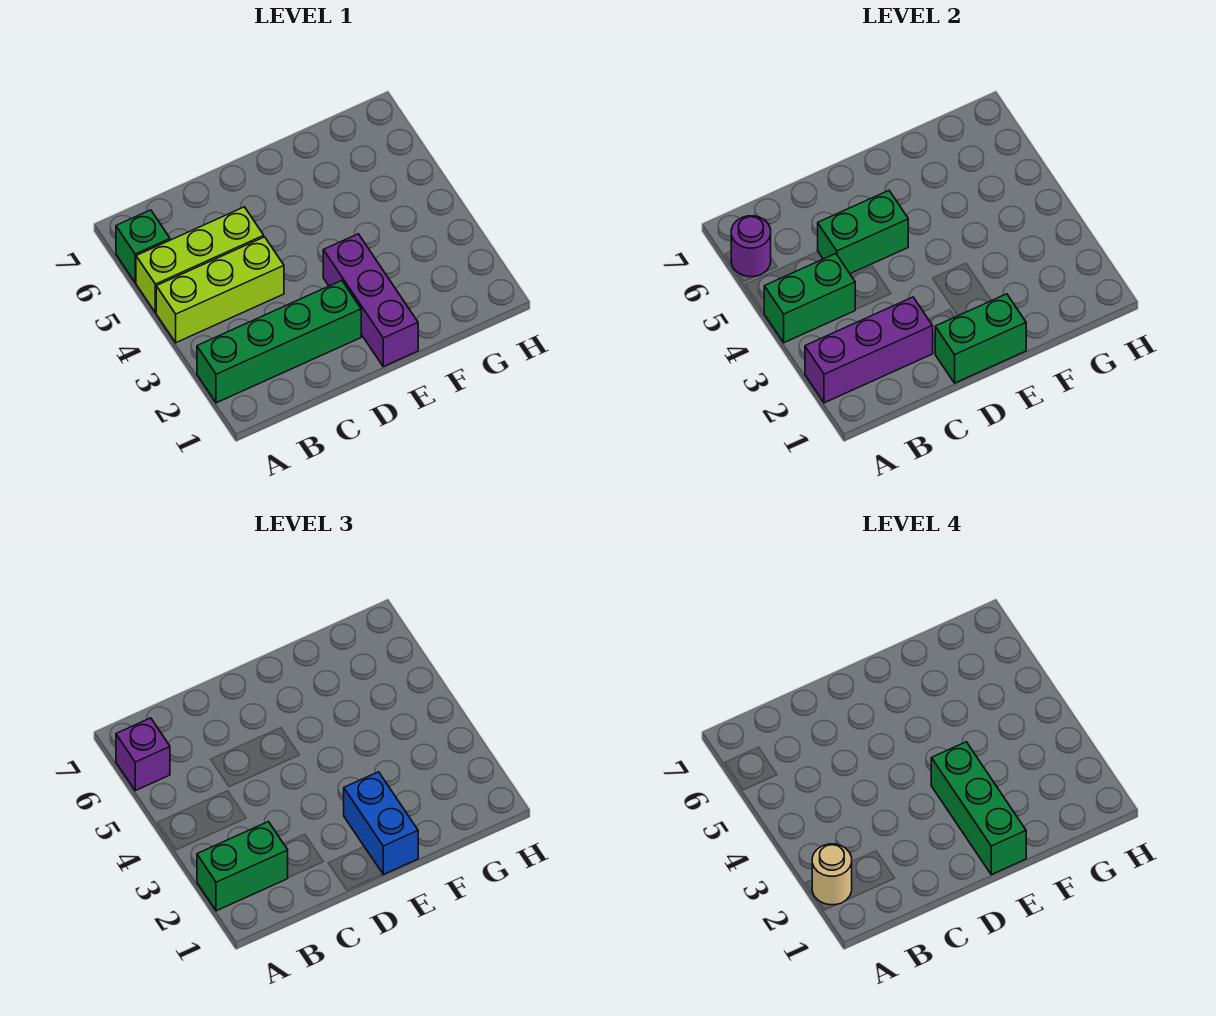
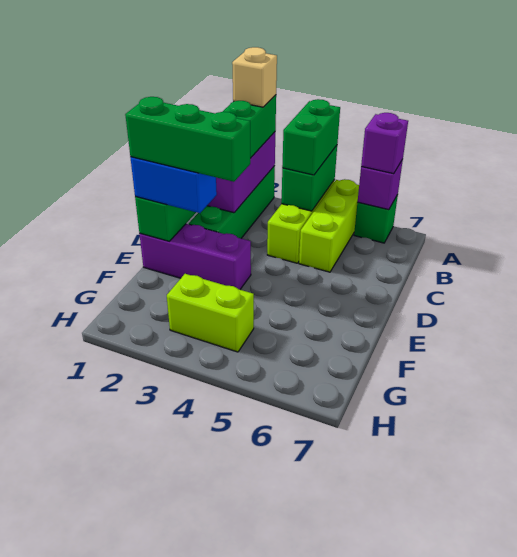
tan 1x1 round brick [812,844,852,905] -> tan 1x1 brick [232,47,277,107]
purple 1x1 round brick [731,216,771,277] -> purple 1x1 brick [358,159,403,210]
green 1x2 brick [818,191,908,274] -> green 1x2 brick moved to [282,99,340,175]
none -> lime 1x2 brick [167,274,254,352]

